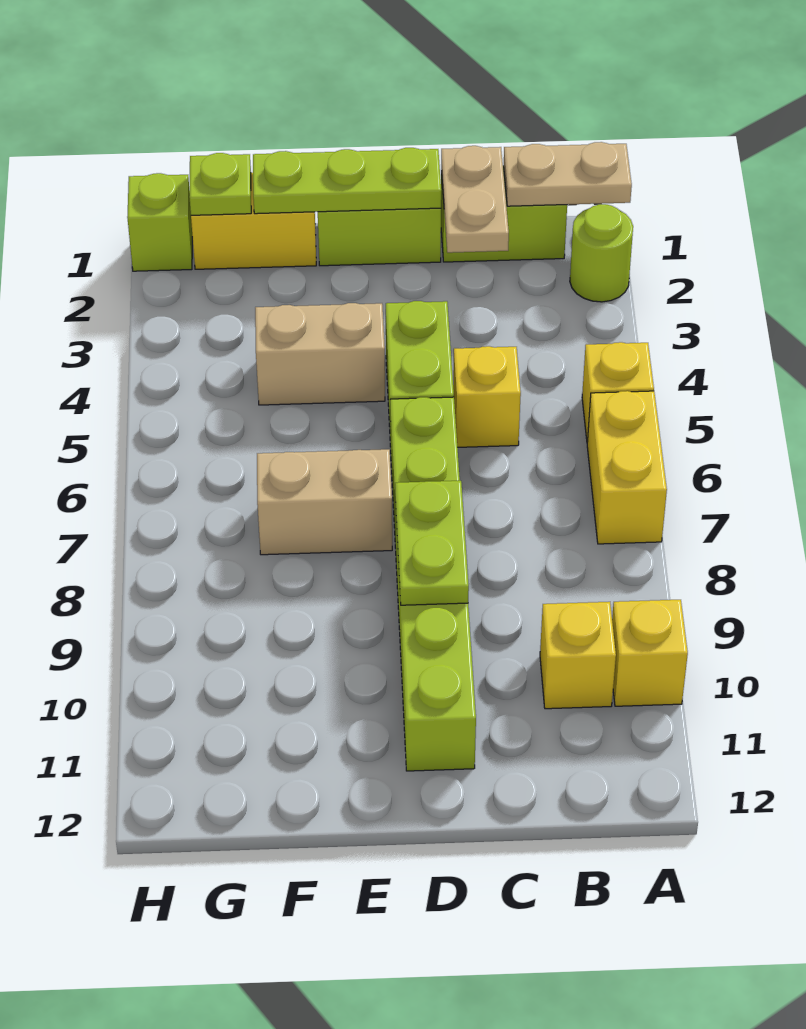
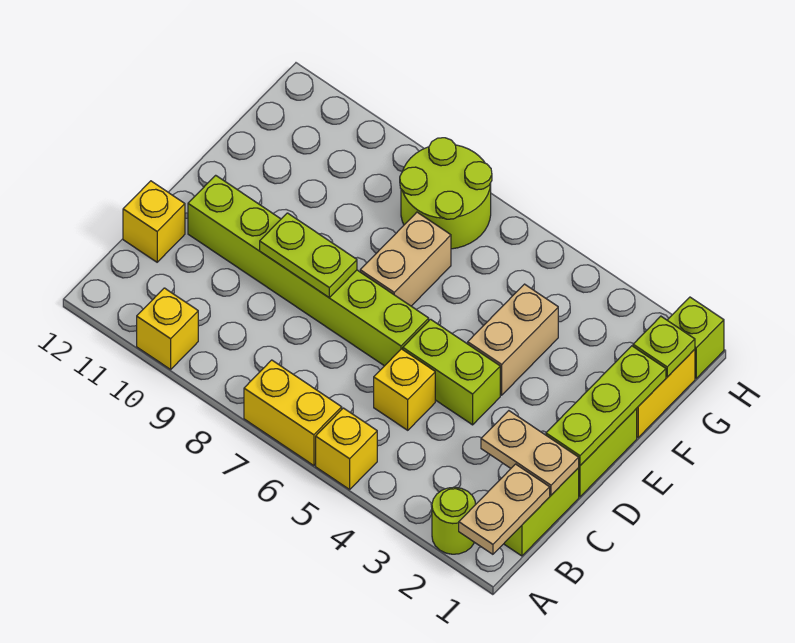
yellow 1x1 brick [540,602,616,709] -> yellow 1x1 brick moved to [123,181,185,262]
none -> lime 2x2 round brick [400,138,492,249]

